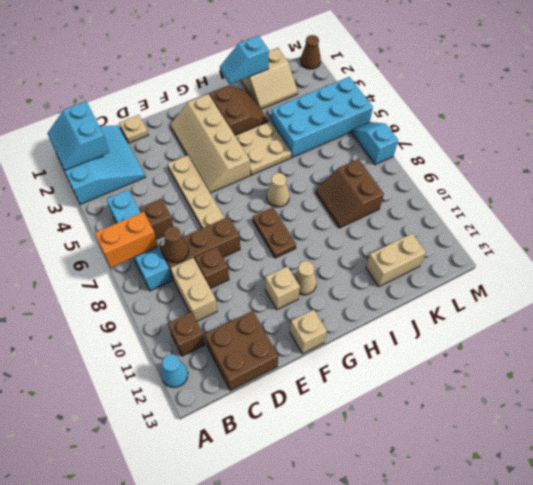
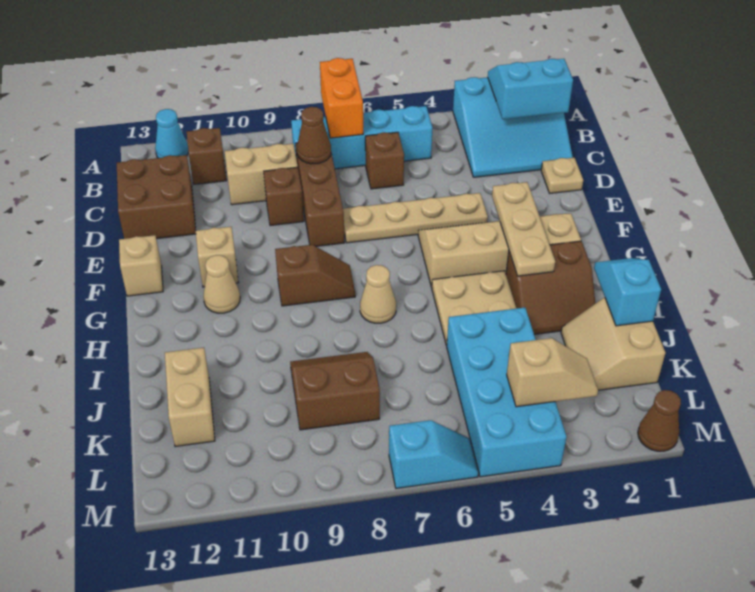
none -> tan 1x3 plate [492,182,555,276]
brown 1x2 plate [253,207,296,258] -> brown 1x2 slope [275,245,355,306]
none -> tan 1x2 slope [507,338,598,407]

